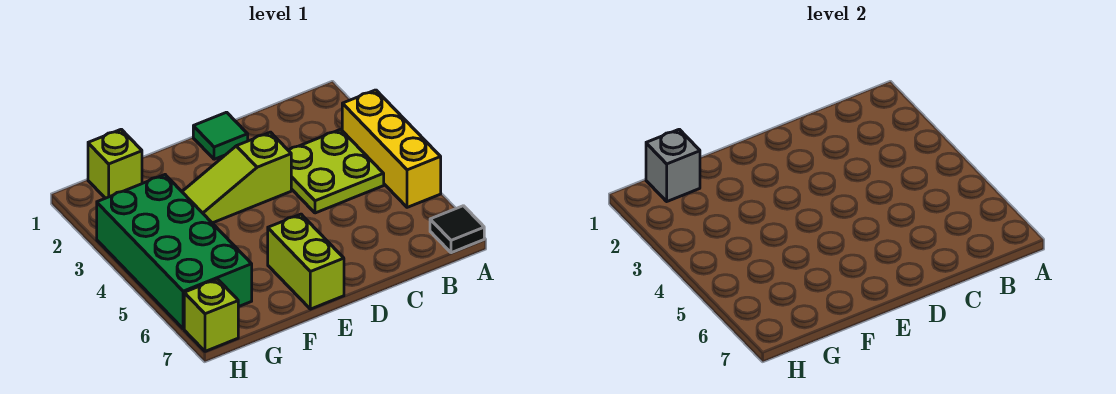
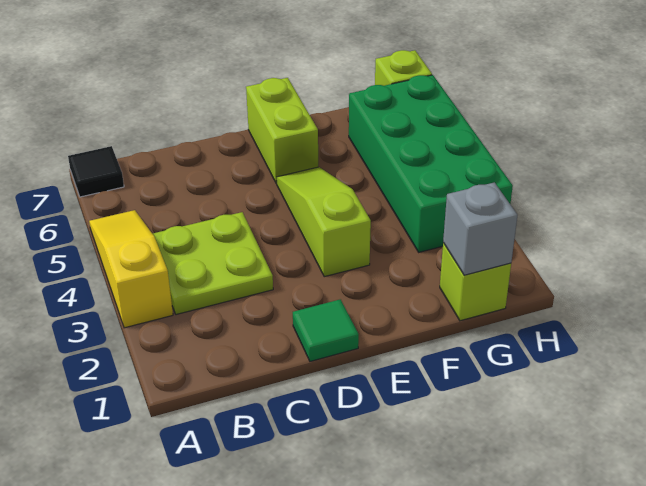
yellow 1x3 brick [342,90,441,207] -> yellow 1x3 slope [89,210,173,328]
lime 1x3 slope [182,132,291,223] -> lime 1x3 slope turned to [277,167,371,277]

